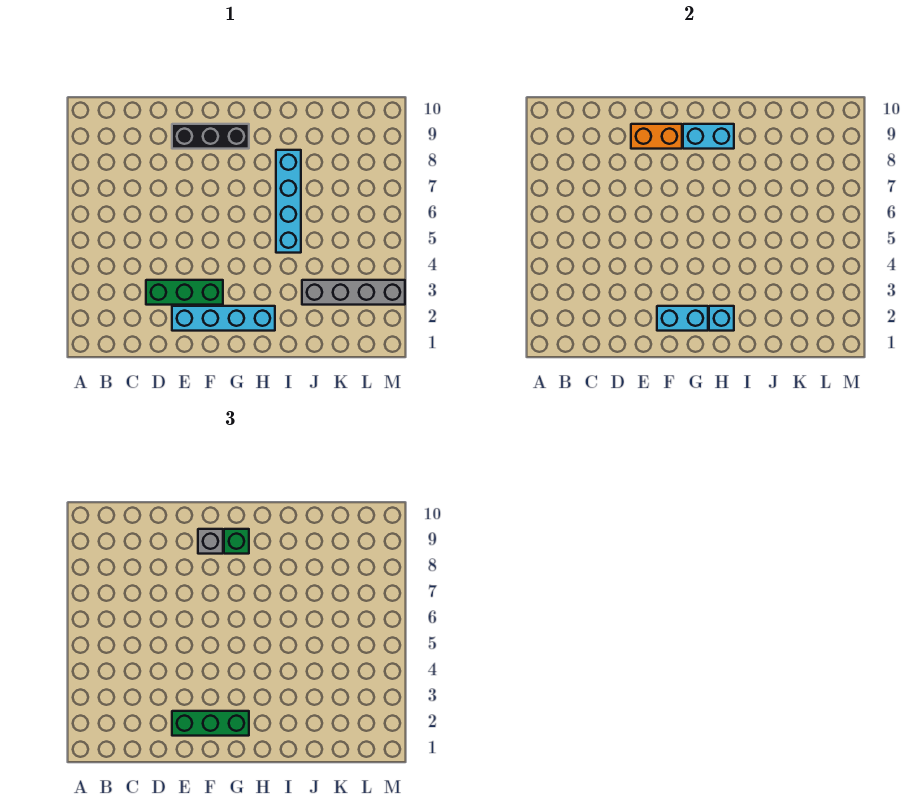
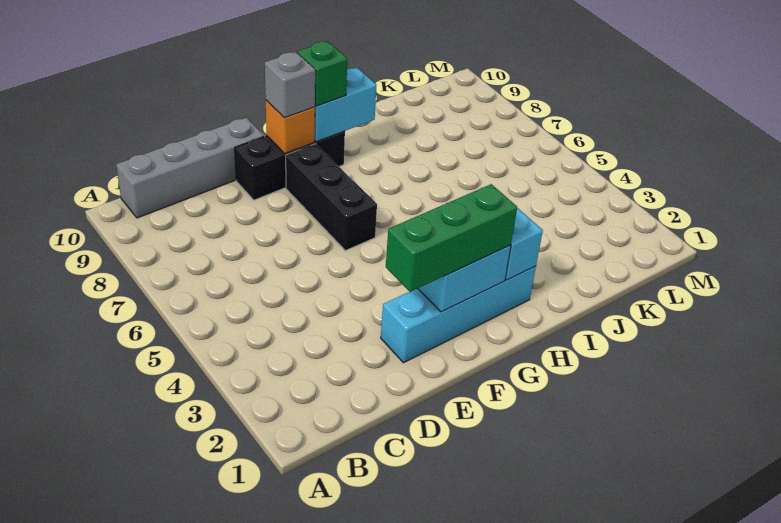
green 1x3 brick [146,280,223,305] -> none
orange 1x2 brick [631,124,682,149] -> orange 1x1 brick [266,100,315,154]
none -> black 1x3 brick [286,144,377,251]
cyan 1x4 brick [276,150,301,253] -> none
grey 1x4 brick [302,280,405,305] -> grey 1x4 brick moved to [116,118,264,218]

